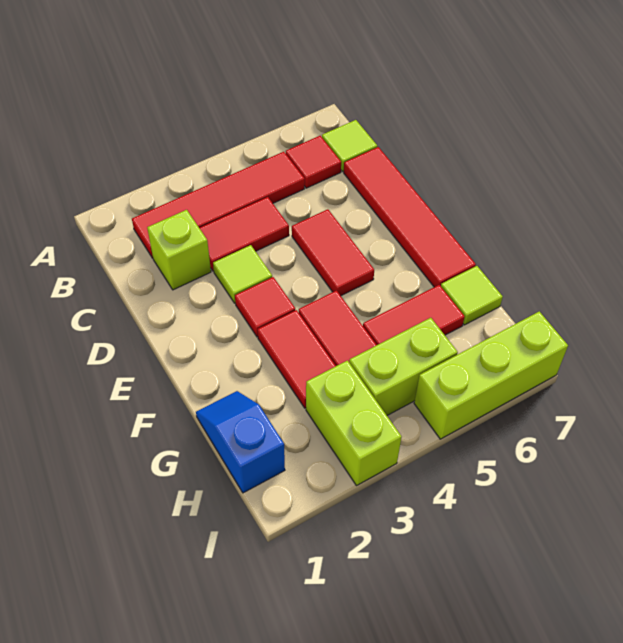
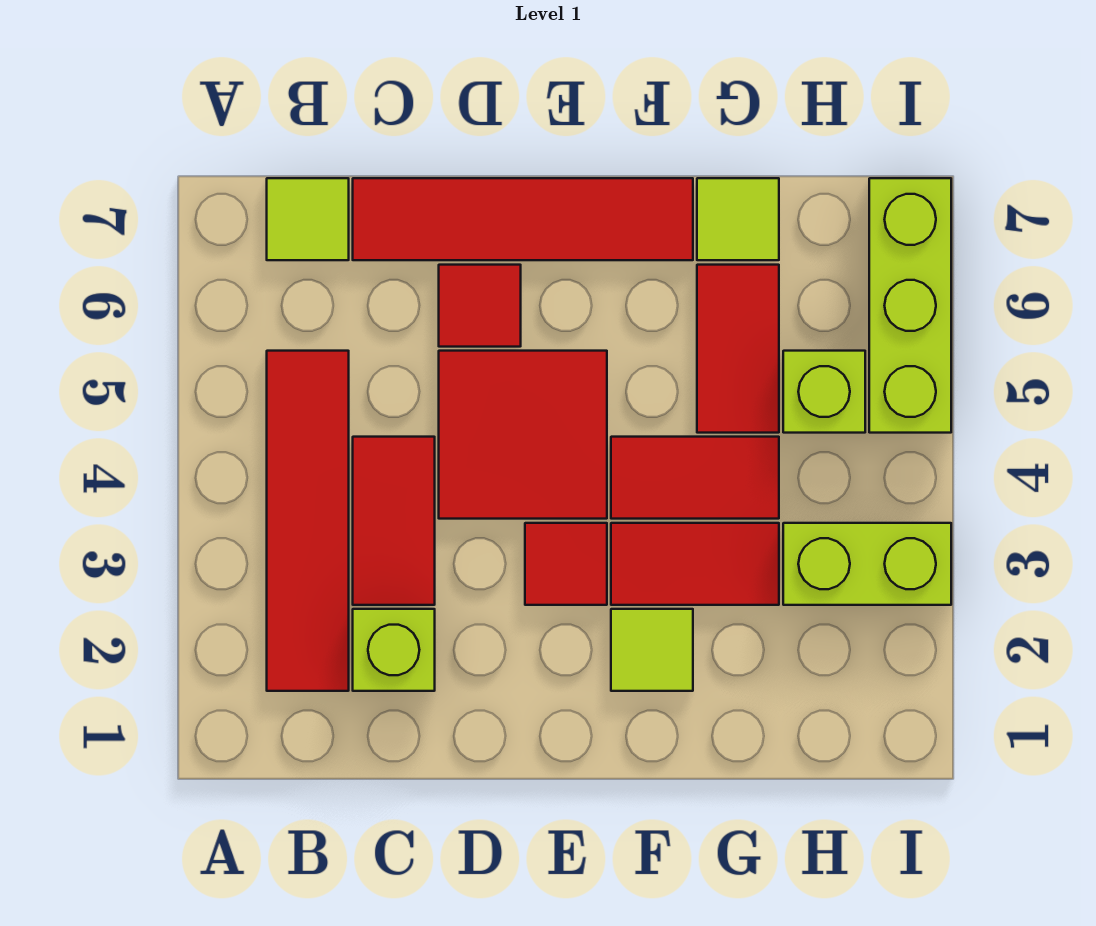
red 1x1 tile [286,136,341,188] -> red 1x1 tile moved to [439,265,521,347]
lime 1x1 tile [213,245,272,303] -> lime 1x1 tile moved to [611,609,693,691]
red 1x2 tile [292,209,374,296] -> red 2x2 tile [439,351,607,519]
blue 1x2 slope [196,391,285,493] -> none
lime 1x2 brick [349,318,458,415] -> lime 1x1 brick [783,351,865,433]

